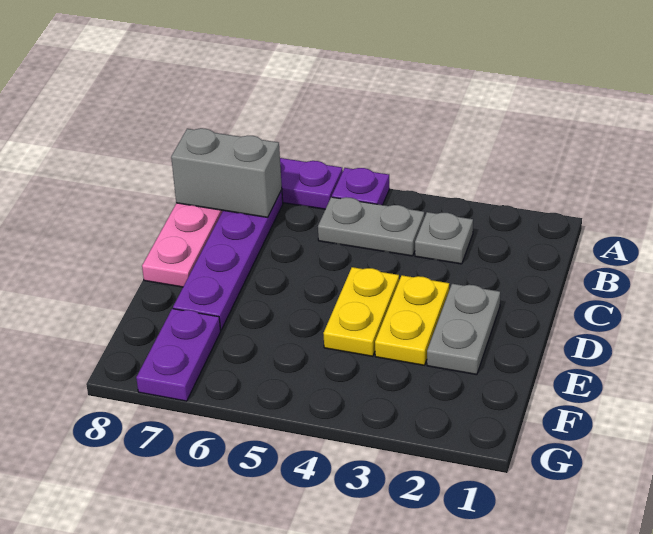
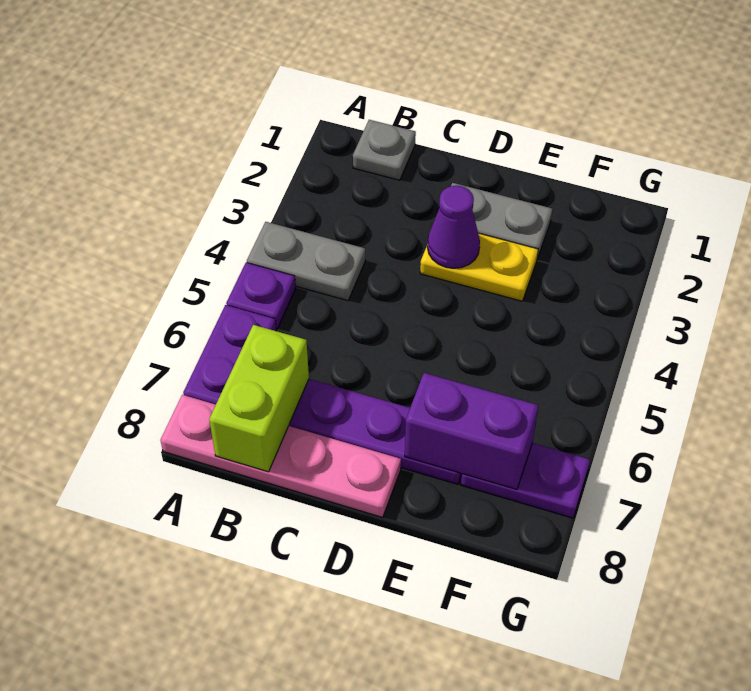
grey 1x1 plate [415,212,473,264] -> grey 1x1 plate moved to [353,120,416,180]
grey 1x2 plate [318,197,424,256] -> grey 1x2 plate turned to [247,222,365,301]
grey 1x2 brick [171,128,282,217] -> lime 1x2 brick [209,325,309,472]
none -> purple 1x1 cone [427,186,480,268]
yellow 1x2 plate [323,267,399,356] -> none
none -> purple 1x2 brick [405,373,538,489]

